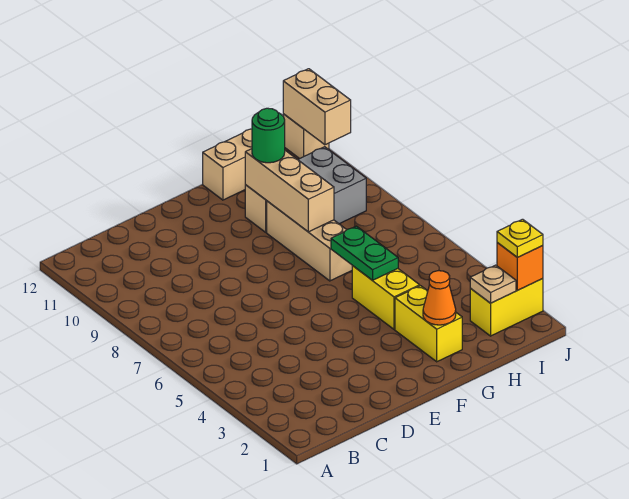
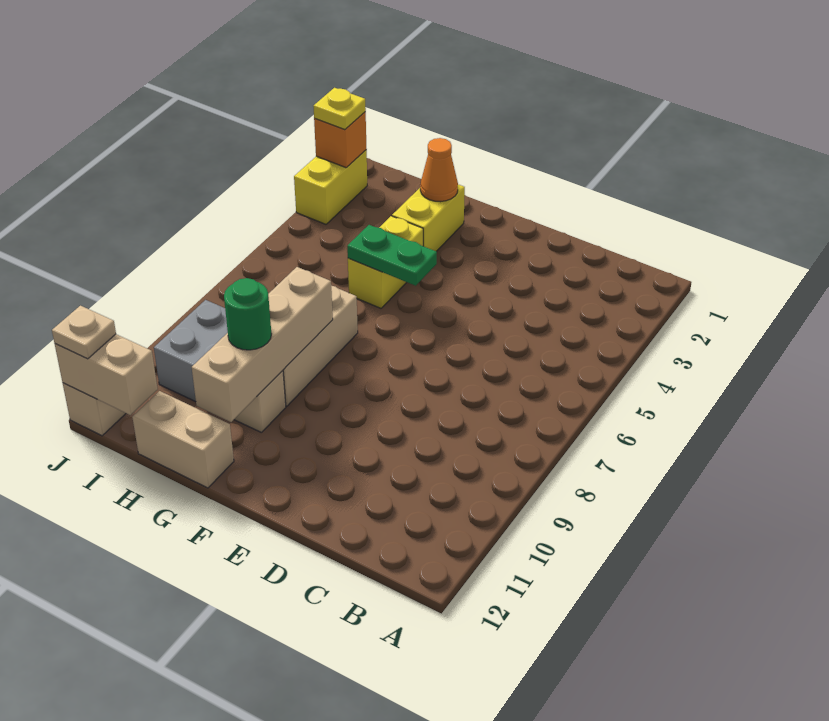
green 1x2 plate [331,226,398,280] -> green 1x2 plate turned to [347,225,437,286]
tan 1x3 brick [245,149,334,232] -> tan 1x4 brick [192,267,333,422]
yellow 1x2 brick [470,279,543,336] -> yellow 1x2 brick turned to [294,150,367,224]
tan 1x1 plate [470,265,516,303] -> tan 1x1 plate moved to [52,306,116,359]
tan 1x2 brick [283,69,351,145] -> tan 1x2 brick turned to [55,334,158,415]

